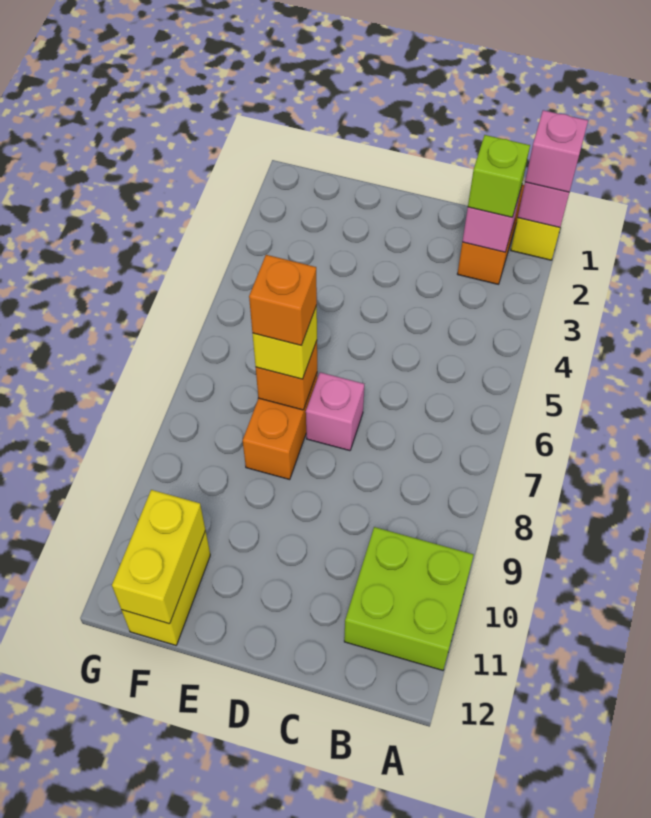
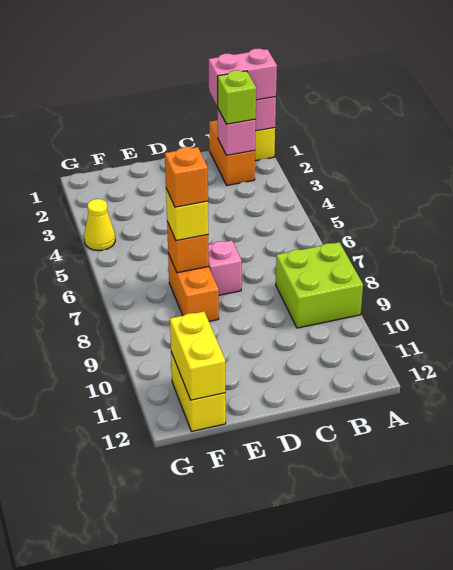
pink 1x1 brick [525,110,588,192] -> pink 1x2 brick [209,49,277,106]
lime 2x2 brick [344,527,474,670] -> lime 2x2 brick moved to [276,242,363,328]
none -> yellow 1x1 cone [84,199,115,251]

